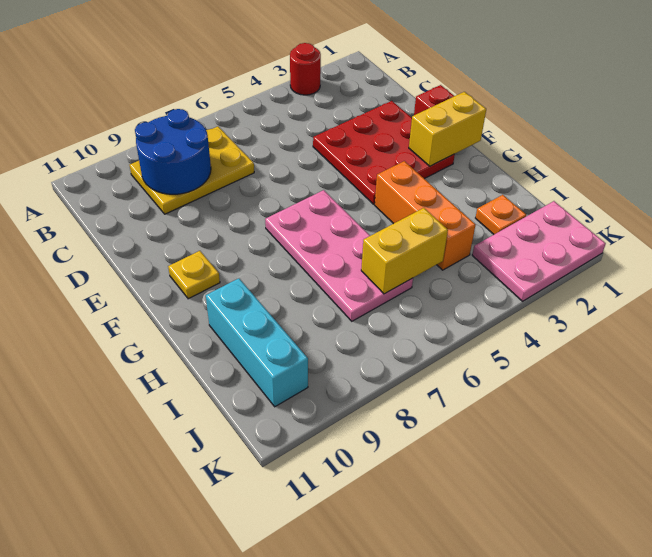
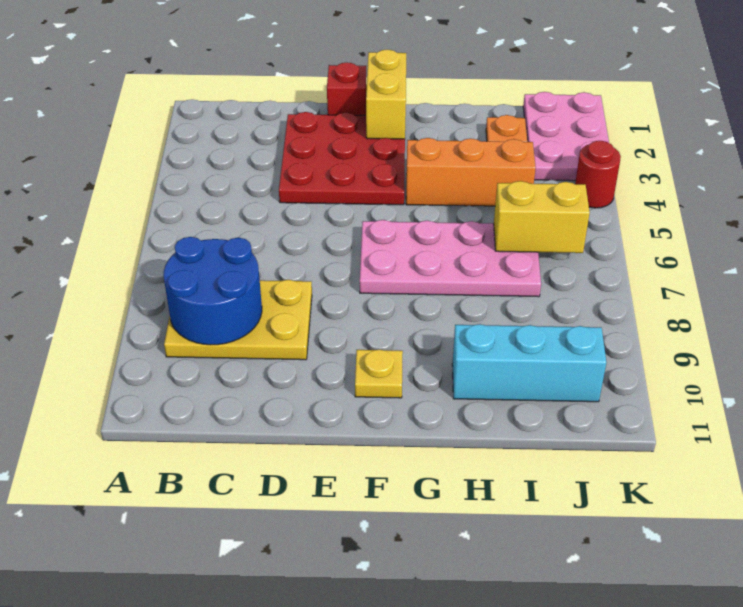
red 1x1 round brick [290,43,321,95] -> red 1x1 round brick moved to [575,141,621,208]
yellow 2x3 plate [130,126,254,214] -> yellow 2x3 plate turned to [164,280,312,360]
yellow 1x2 brick [361,208,448,294] -> yellow 1x2 brick turned to [494,181,590,253]

